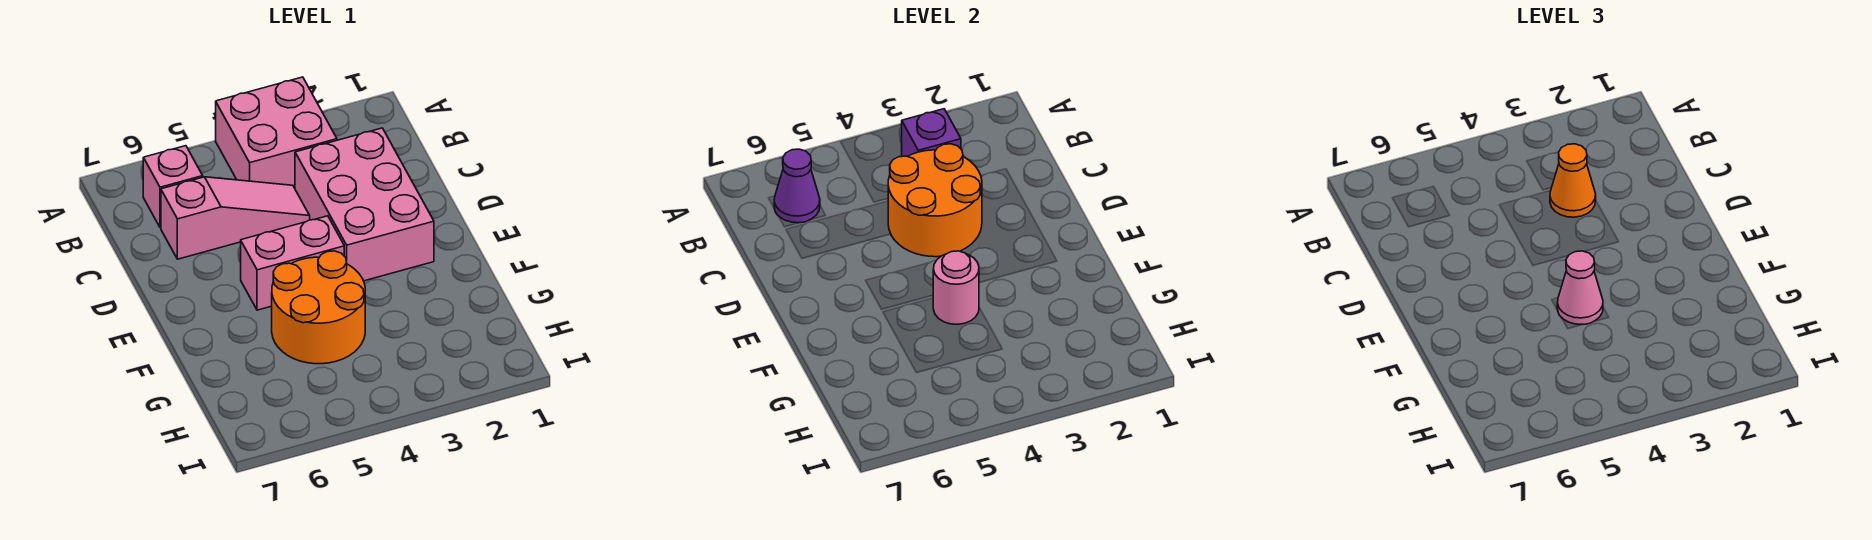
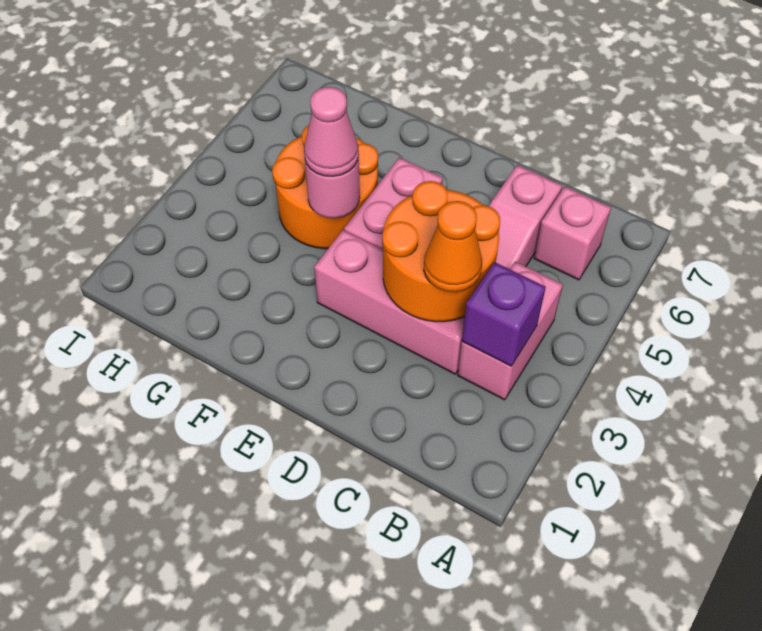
pink 2x2 brick [216,77,337,188] -> pink 1x2 brick [458,262,563,400]
purple 1x1 cone [774,149,820,223] -> none
pink 2x3 brick [295,128,434,281] -> pink 1x3 brick [314,230,465,374]

